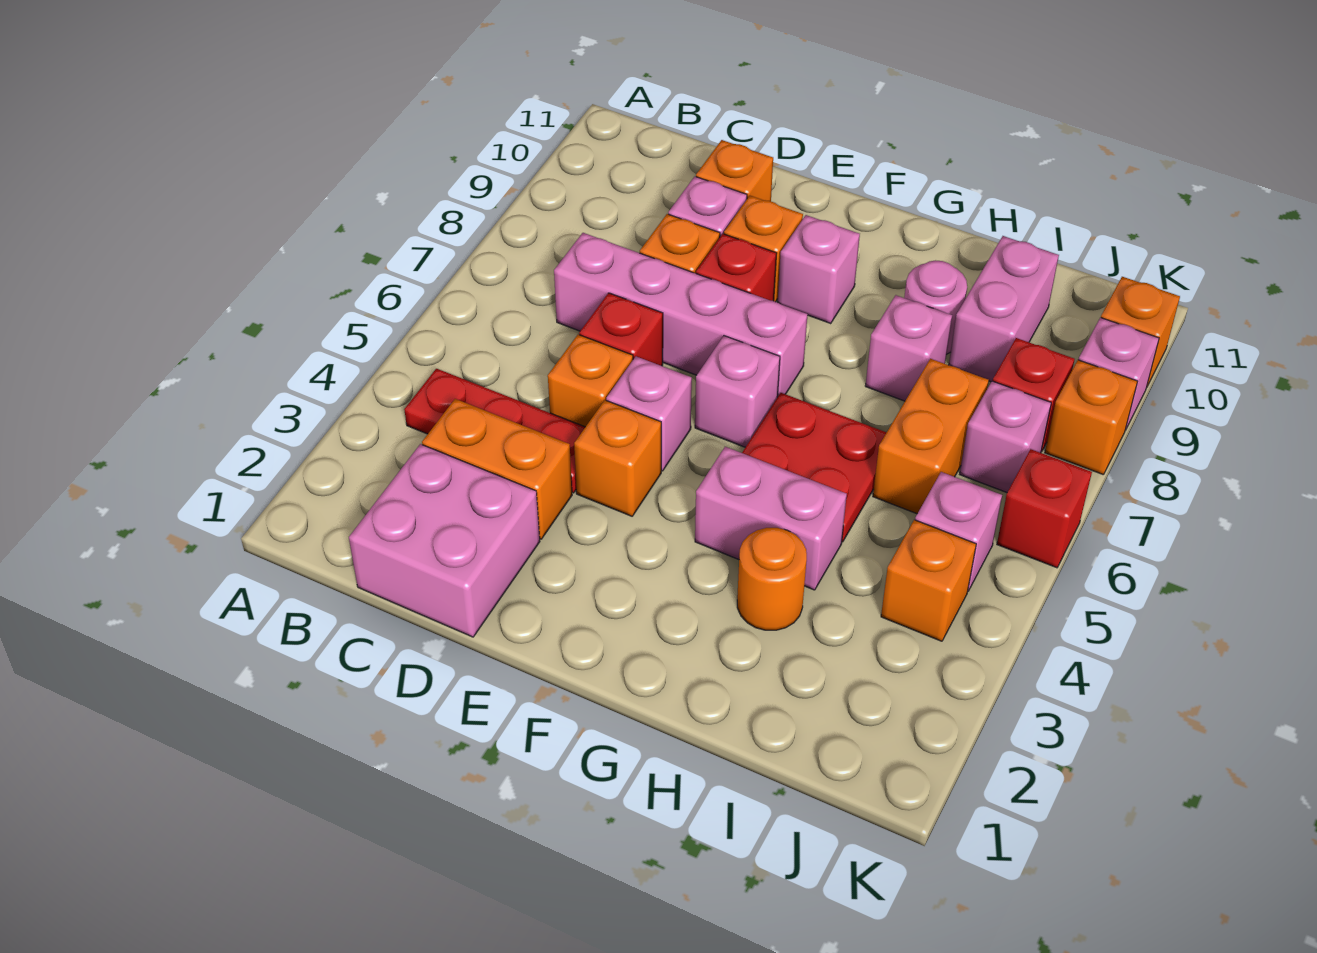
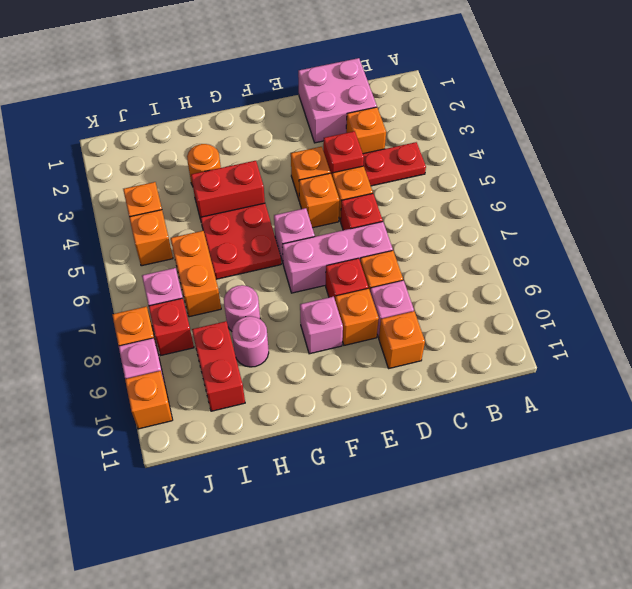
orange 1x2 brick [422,399,572,539] -> orange 1x1 brick [346,107,386,154]
pink 1x4 brick [554,233,808,396] -> pink 1x3 brick [282,221,393,293]
pink 1x1 brick [606,356,692,471] -> orange 1x1 brick [299,173,339,228]
pink 1x2 brick [695,447,847,590] -> red 1x2 brick [191,161,265,219]
pink 1x1 brick [865,295,952,401] -> pink 1x1 round brick [224,285,260,331]
pink 1x2 brick [949,236,1059,382] -> red 1x2 brick [192,321,245,411]
pink 1x1 brick [915,472,1002,591] -> orange 1x1 brick [129,210,173,266]
red 1x1 brick [997,449,1092,568] -> red 1x1 brick moved to [323,131,364,175]

